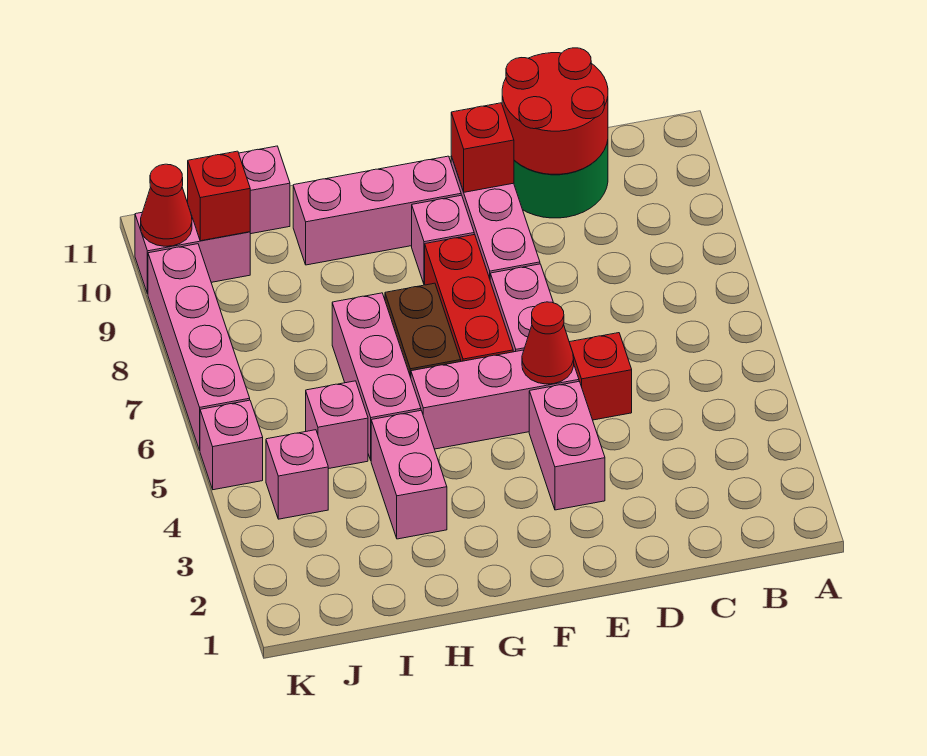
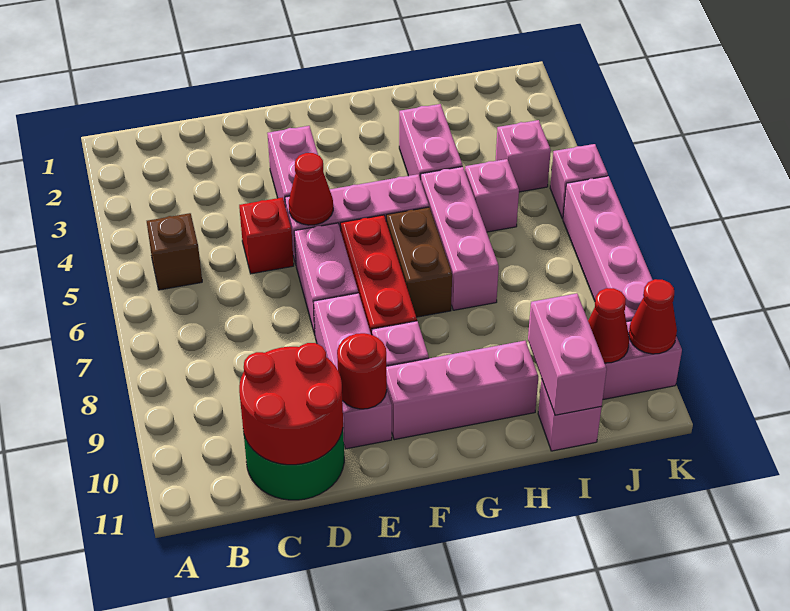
none -> brown 1x1 brick [147,213,202,290]
red 1x1 brick [451,103,514,192] -> red 1x1 round brick [337,333,387,409]
none -> pink 1x2 brick [528,293,607,415]
red 1x1 brick [188,151,250,241] -> red 1x1 cone [588,288,629,363]

